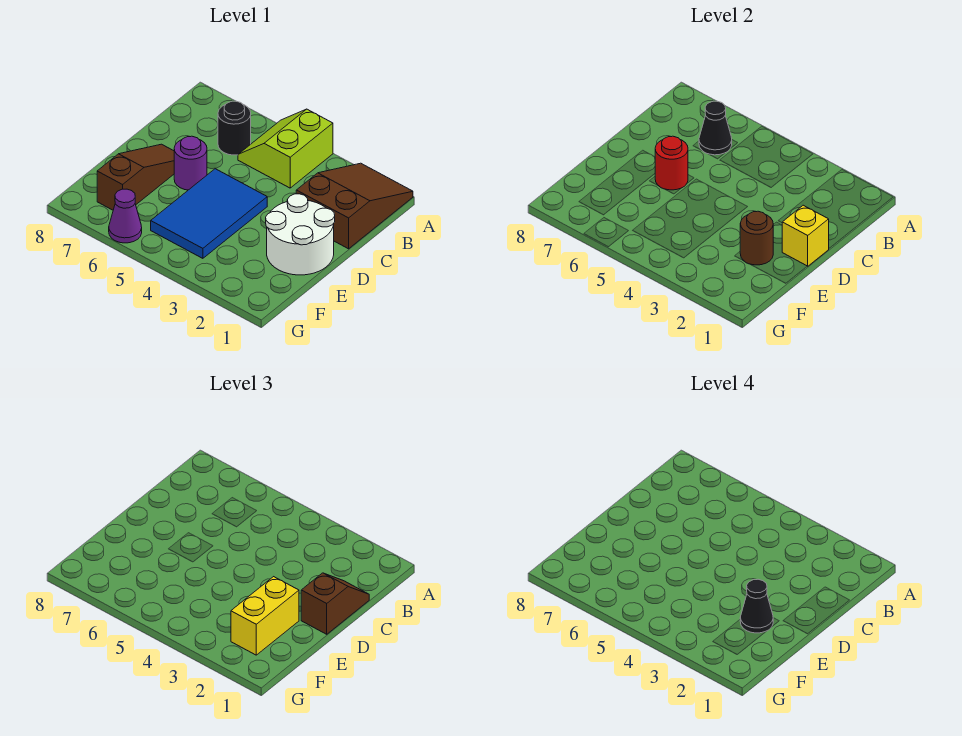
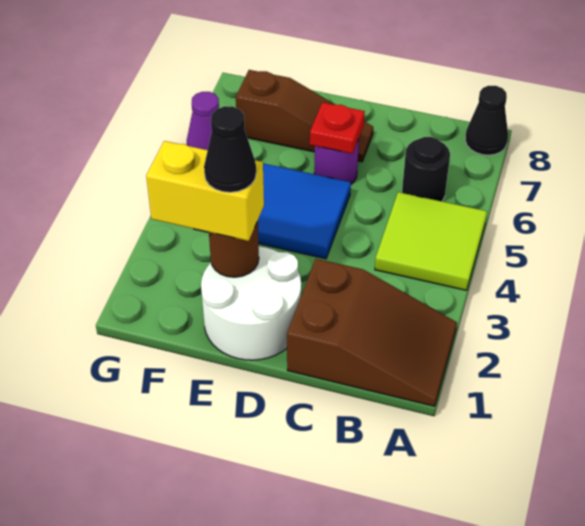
lime 2x2 slope [238,109,333,188] -> lime 2x2 tile [375,192,487,290]
black 1x1 cone [699,101,732,155] -> black 1x1 cone moved to [465,86,508,155]
brown 1x2 slope [301,573,369,634] -> none
yellow 1x1 brick [782,205,829,266] -> none
red 1x1 round brick [655,136,688,190] -> red 1x1 plate [310,103,365,154]

